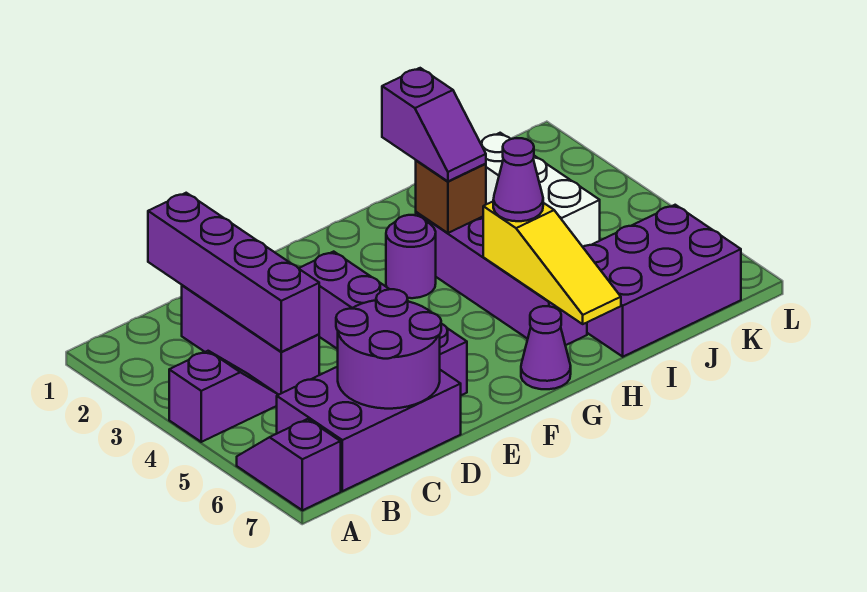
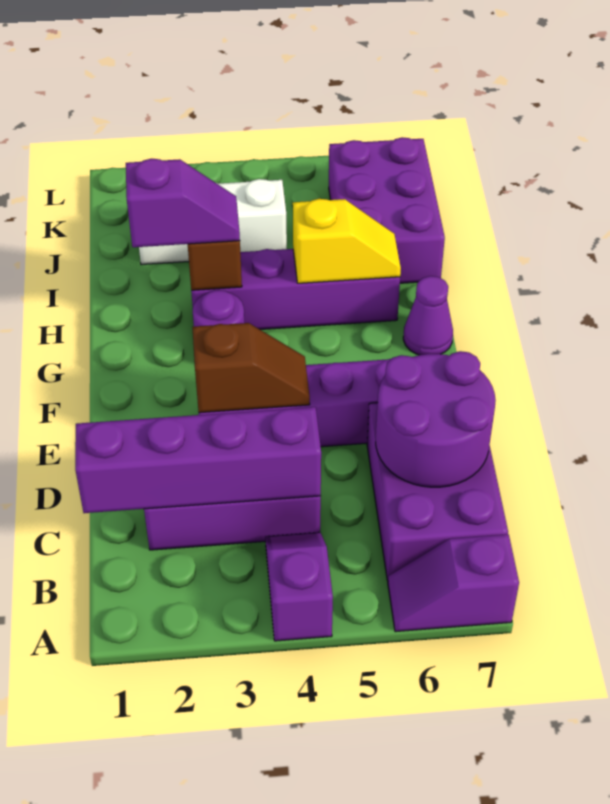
none -> brown 1x2 slope [192,323,310,413]
yellow 1x3 slope [483,202,621,324] -> yellow 1x2 slope [293,199,401,283]
purple 1x1 cone [493,138,543,221] -> none

